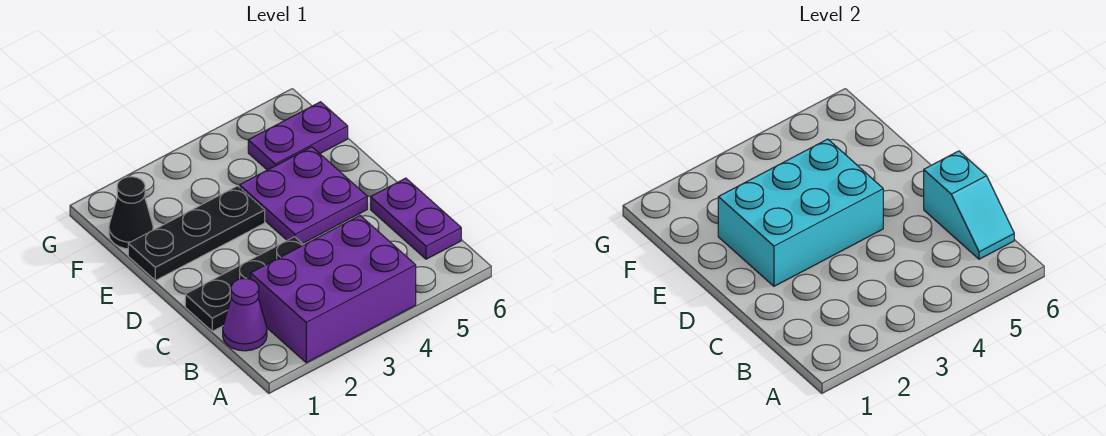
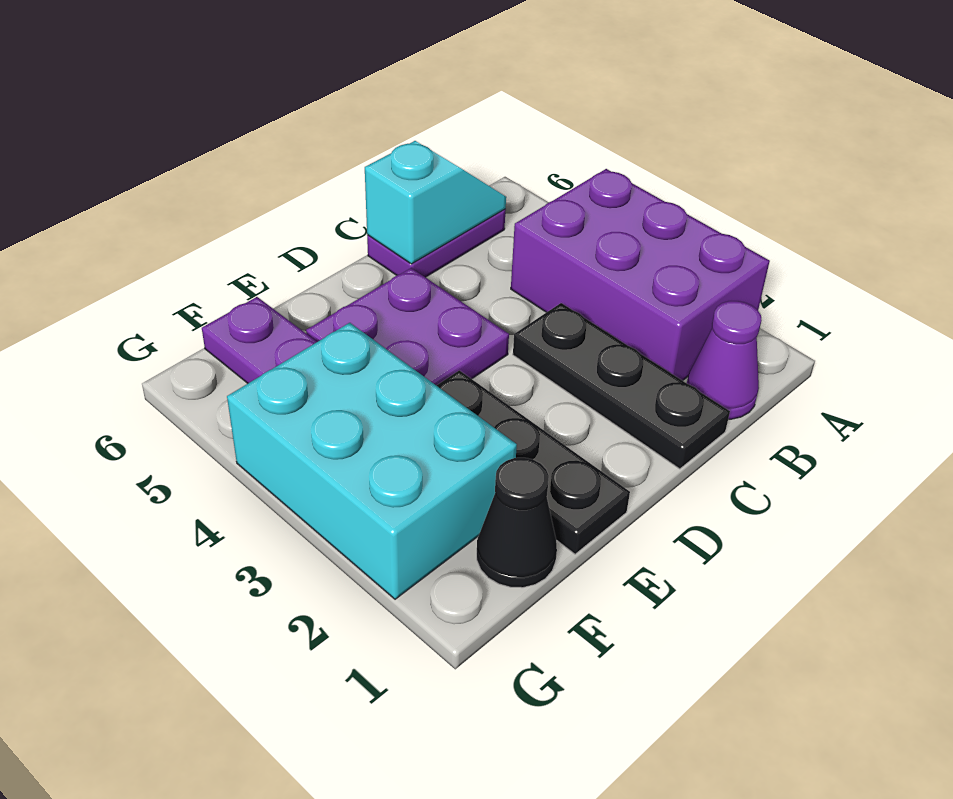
cyan 2x3 brick [718,139,883,286] -> cyan 2x3 brick moved to [227,323,517,599]

